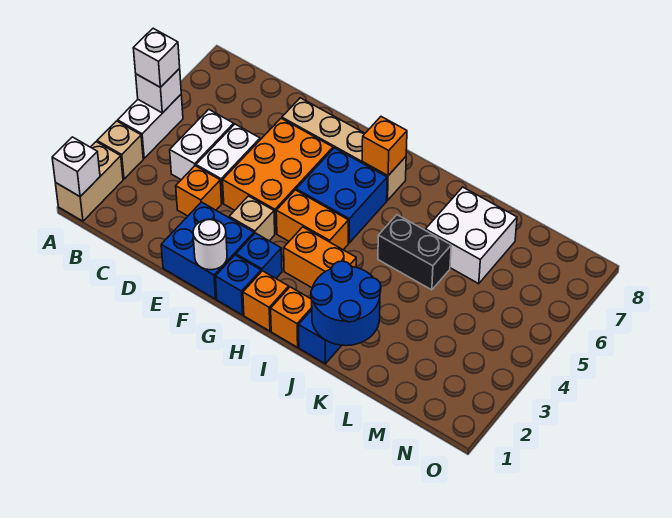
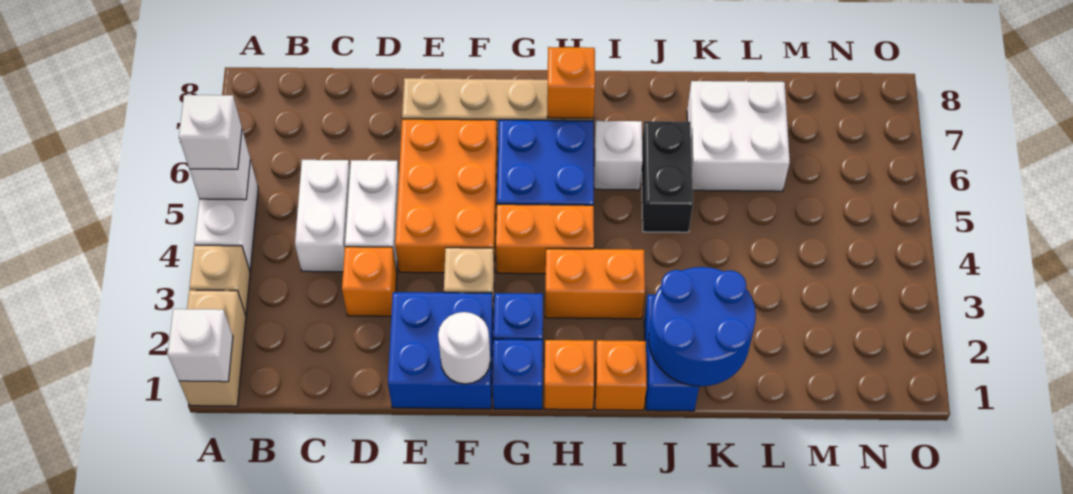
none -> white 1x1 brick [594,121,643,190]
black 1x2 brick [378,215,451,290] -> black 1x2 brick turned to [642,121,693,232]

